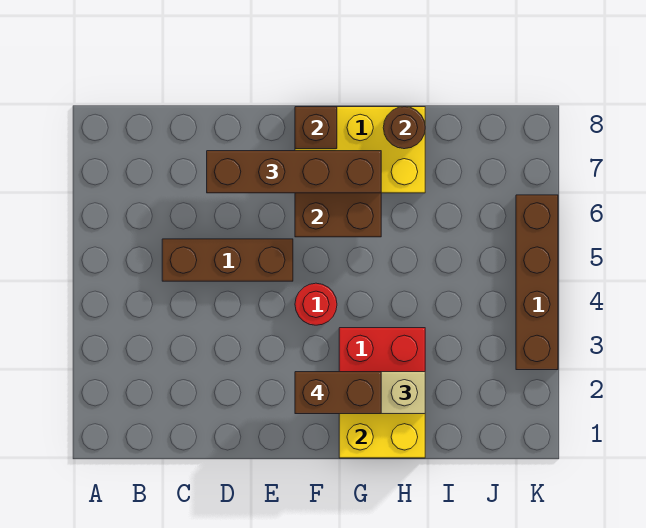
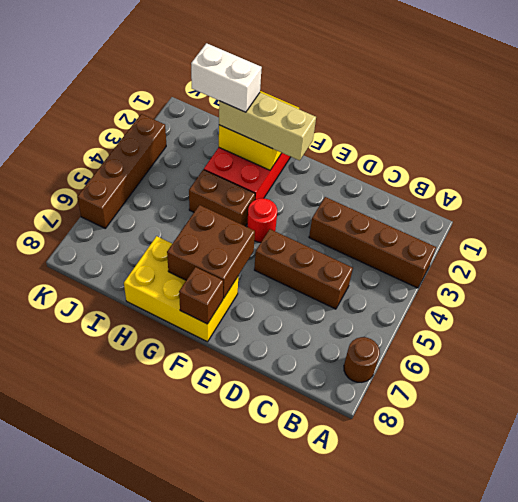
brown 1x4 brick [207,151,381,193] -> brown 1x4 brick moved to [309,197,436,288]
brown 1x2 brick [295,372,381,414] -> brown 1x2 brick moved to [189,170,255,226]
none -> white 1x2 brick [191,43,262,112]
brown 1x1 round brick [383,107,425,149] -> brown 1x1 round brick moved to [344,337,380,382]

